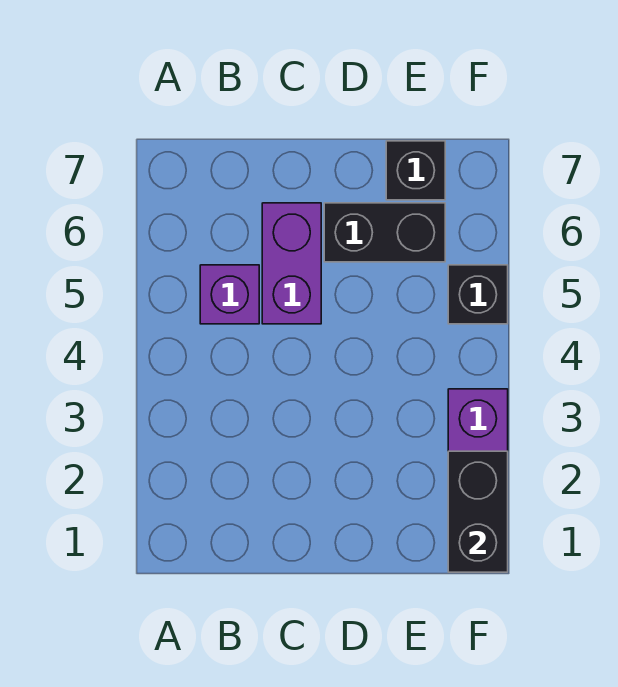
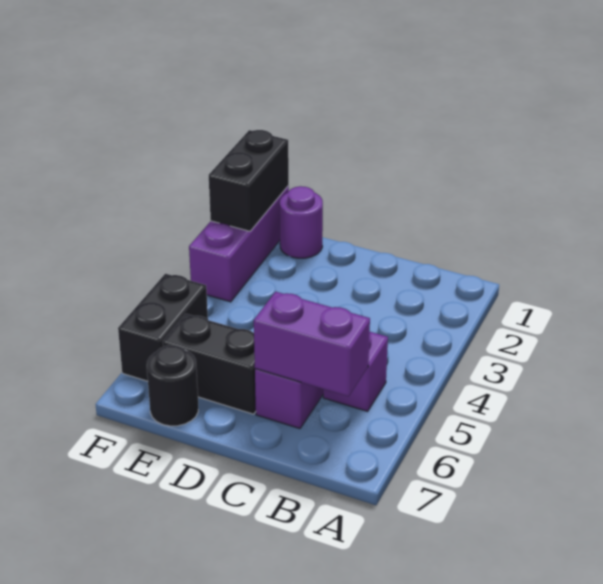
none -> purple 1x2 brick [254,292,370,396]
none -> purple 1x1 round brick [280,186,323,258]
black 1x1 brick [386,141,445,200] -> black 1x1 round brick [147,345,198,426]
black 1x1 brick [448,265,508,324] -> black 1x2 brick [118,274,208,381]

